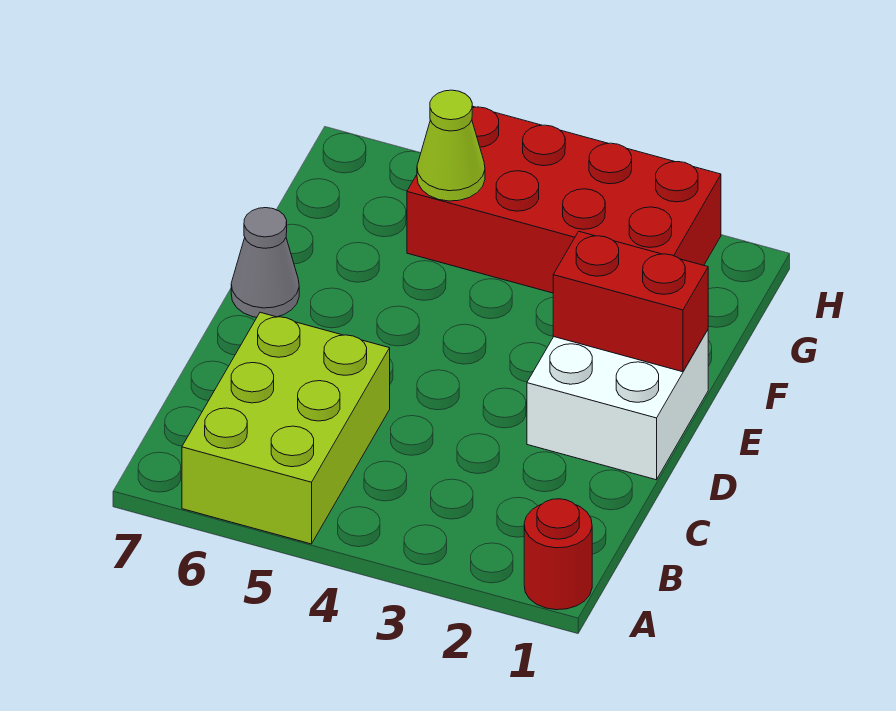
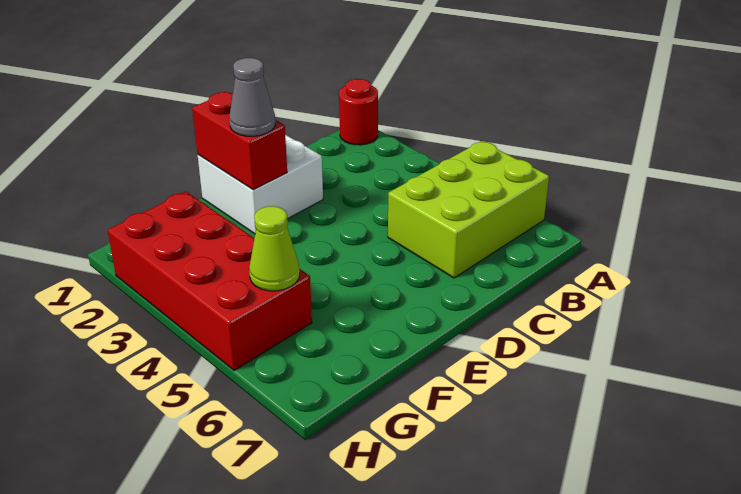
grey 1x1 cone [231,208,299,317] -> grey 1x1 cone moved to [229,58,275,136]

